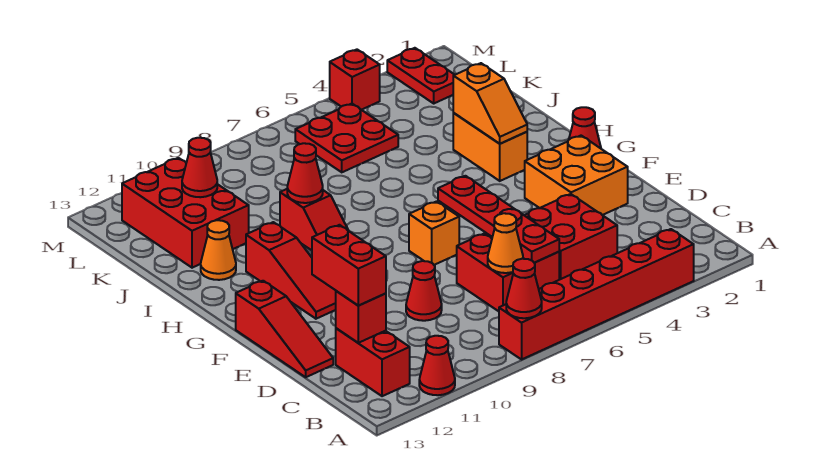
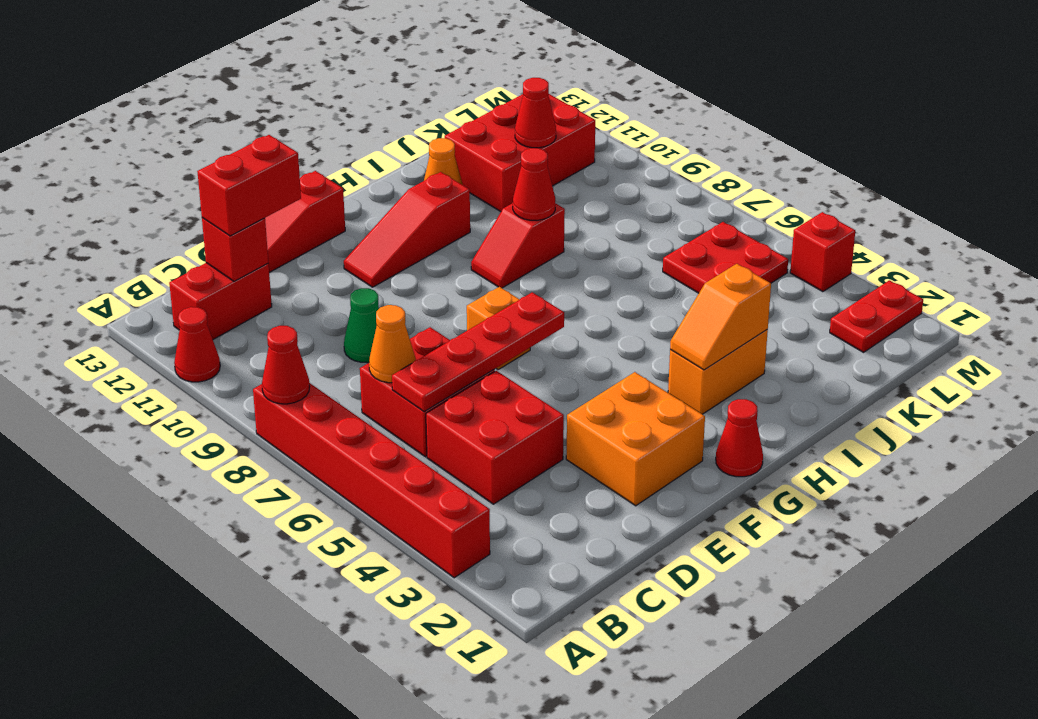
red 1x1 cone [406,261,442,321] -> green 1x1 cone [344,288,379,363]

